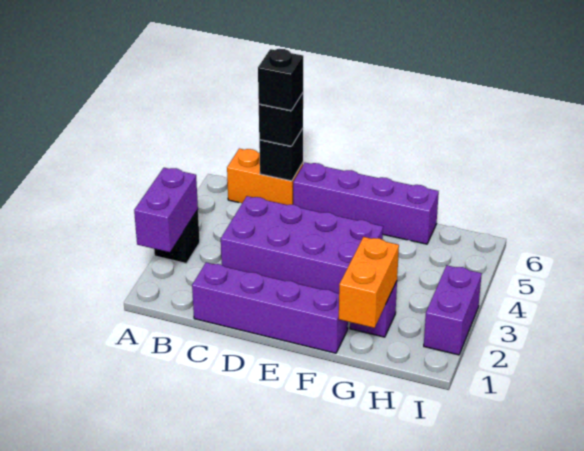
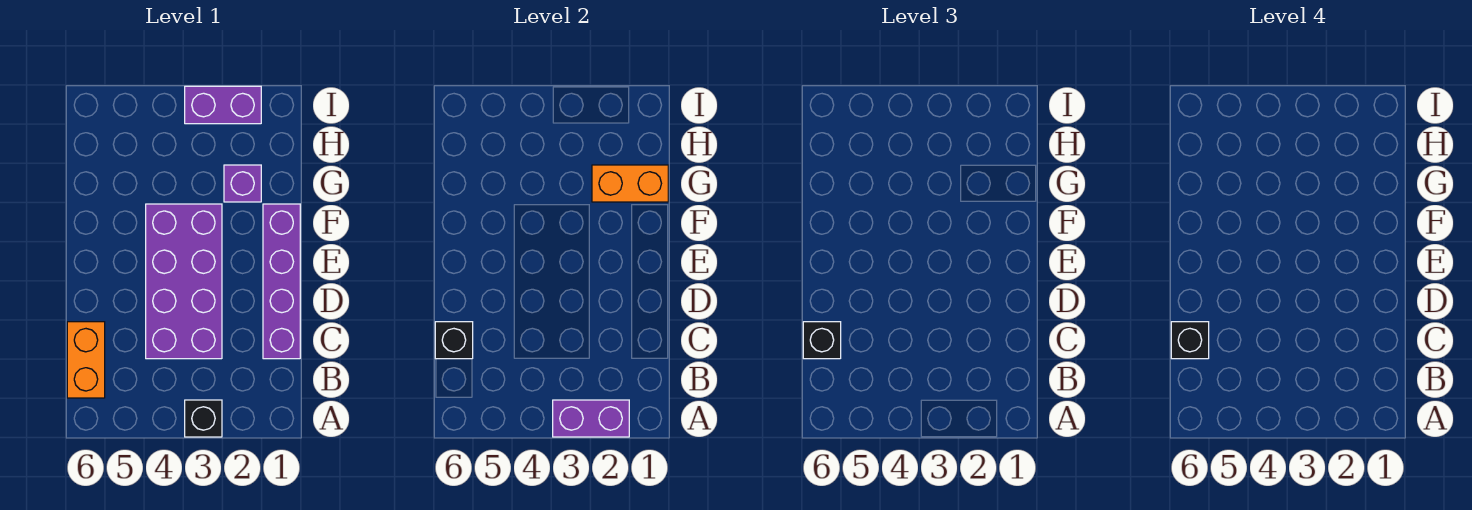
purple 1x4 brick [293,163,439,244] -> none

